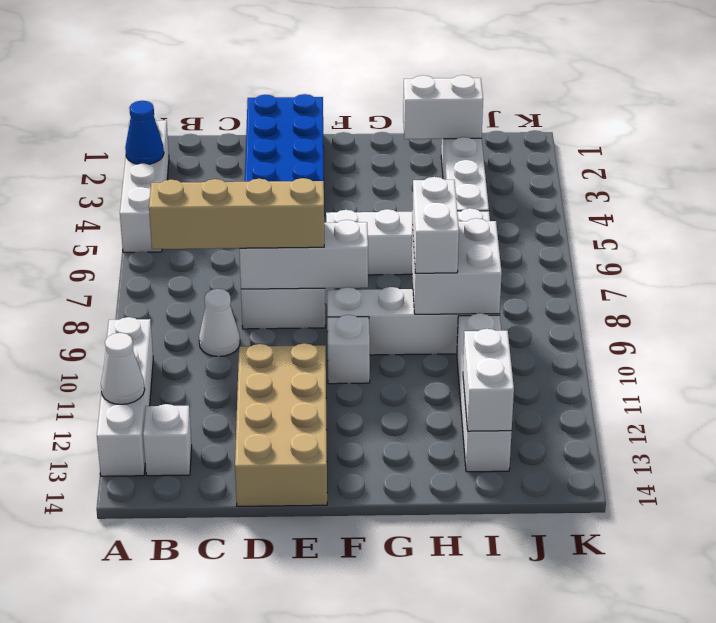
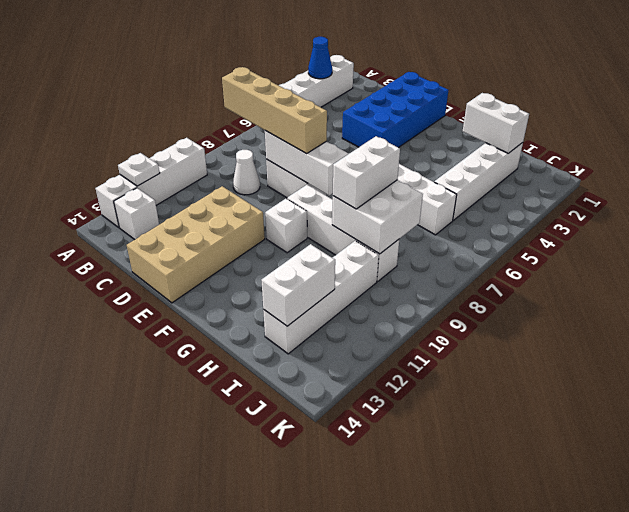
white 1x1 cone [101,333,145,405] -> white 1x1 plate [118,153,160,186]

